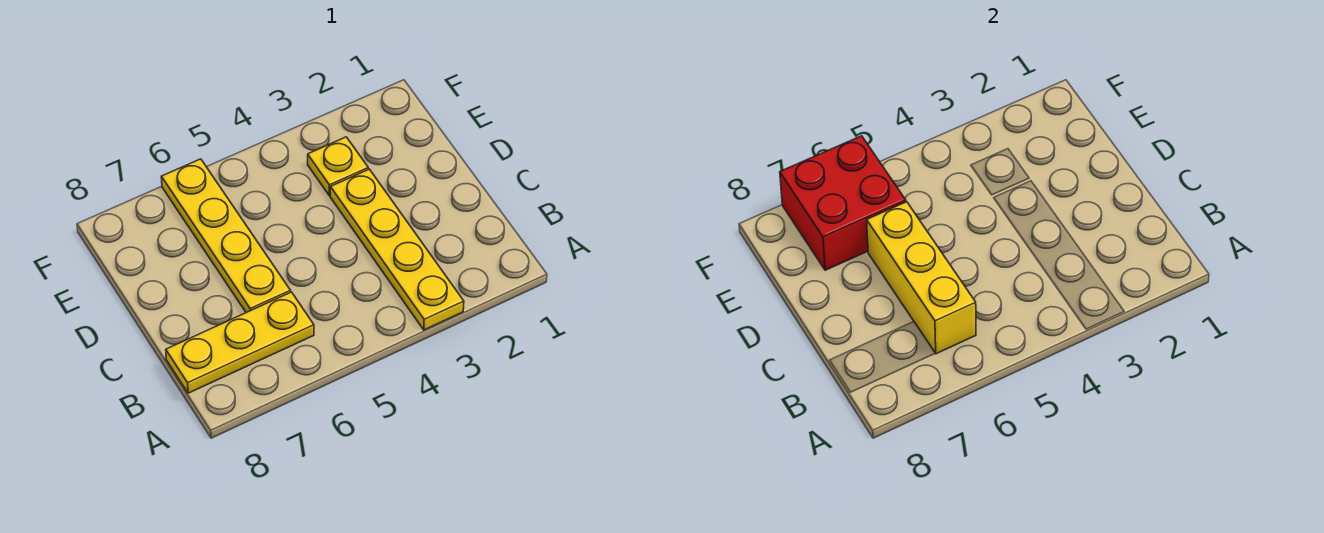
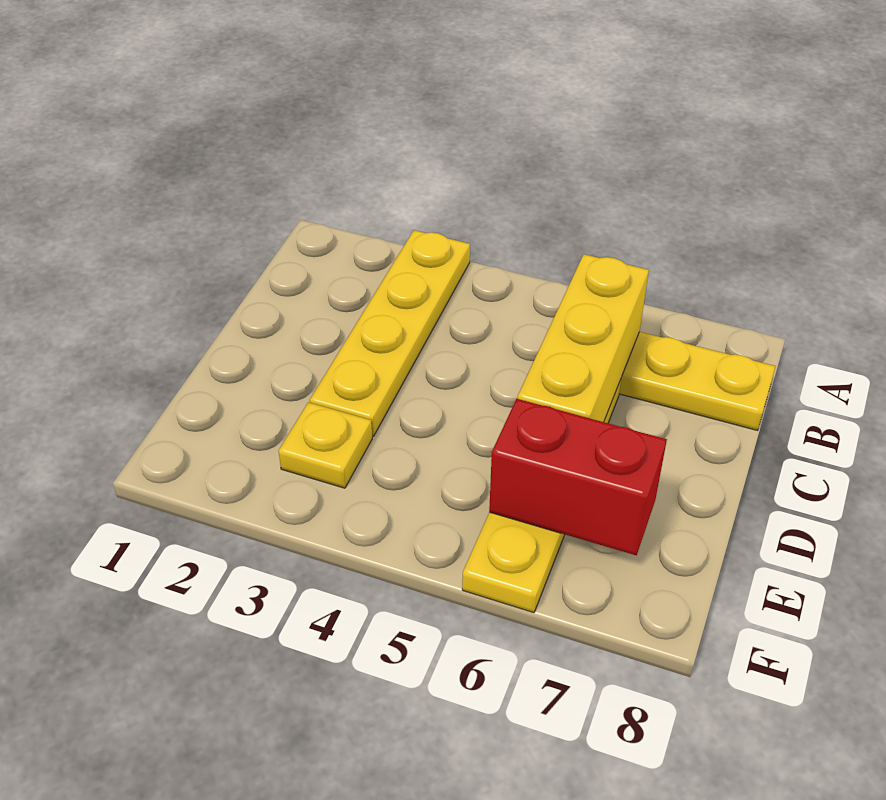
red 2x2 brick [780,136,906,270] -> red 1x2 brick [489,399,667,555]

